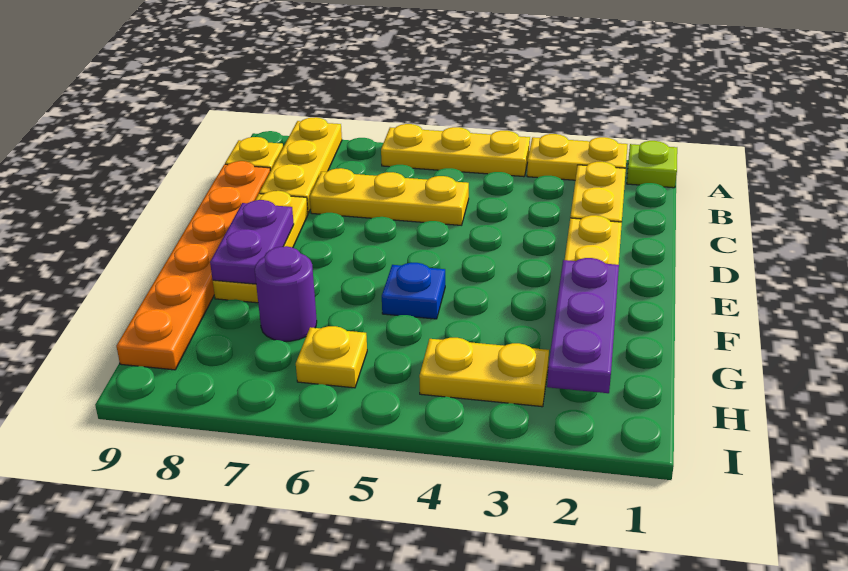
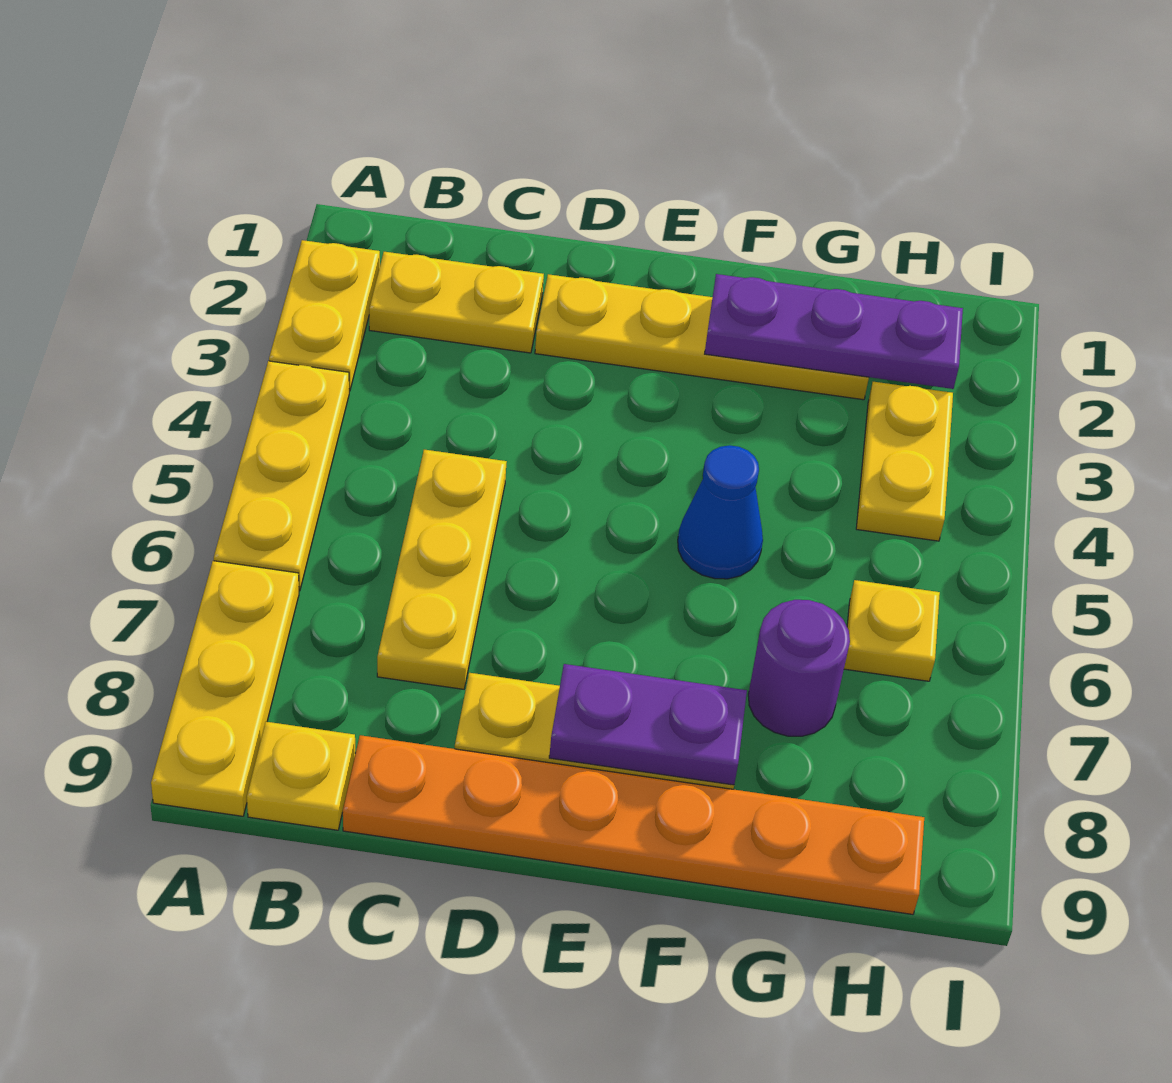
lime 1x1 plate [627,141,677,188] -> none
yellow 1x3 plate [260,117,342,213] -> yellow 1x3 plate turned to [151,561,299,816]
blue 1x1 plate [382,263,445,319] -> blue 1x1 cone [678,445,763,579]

